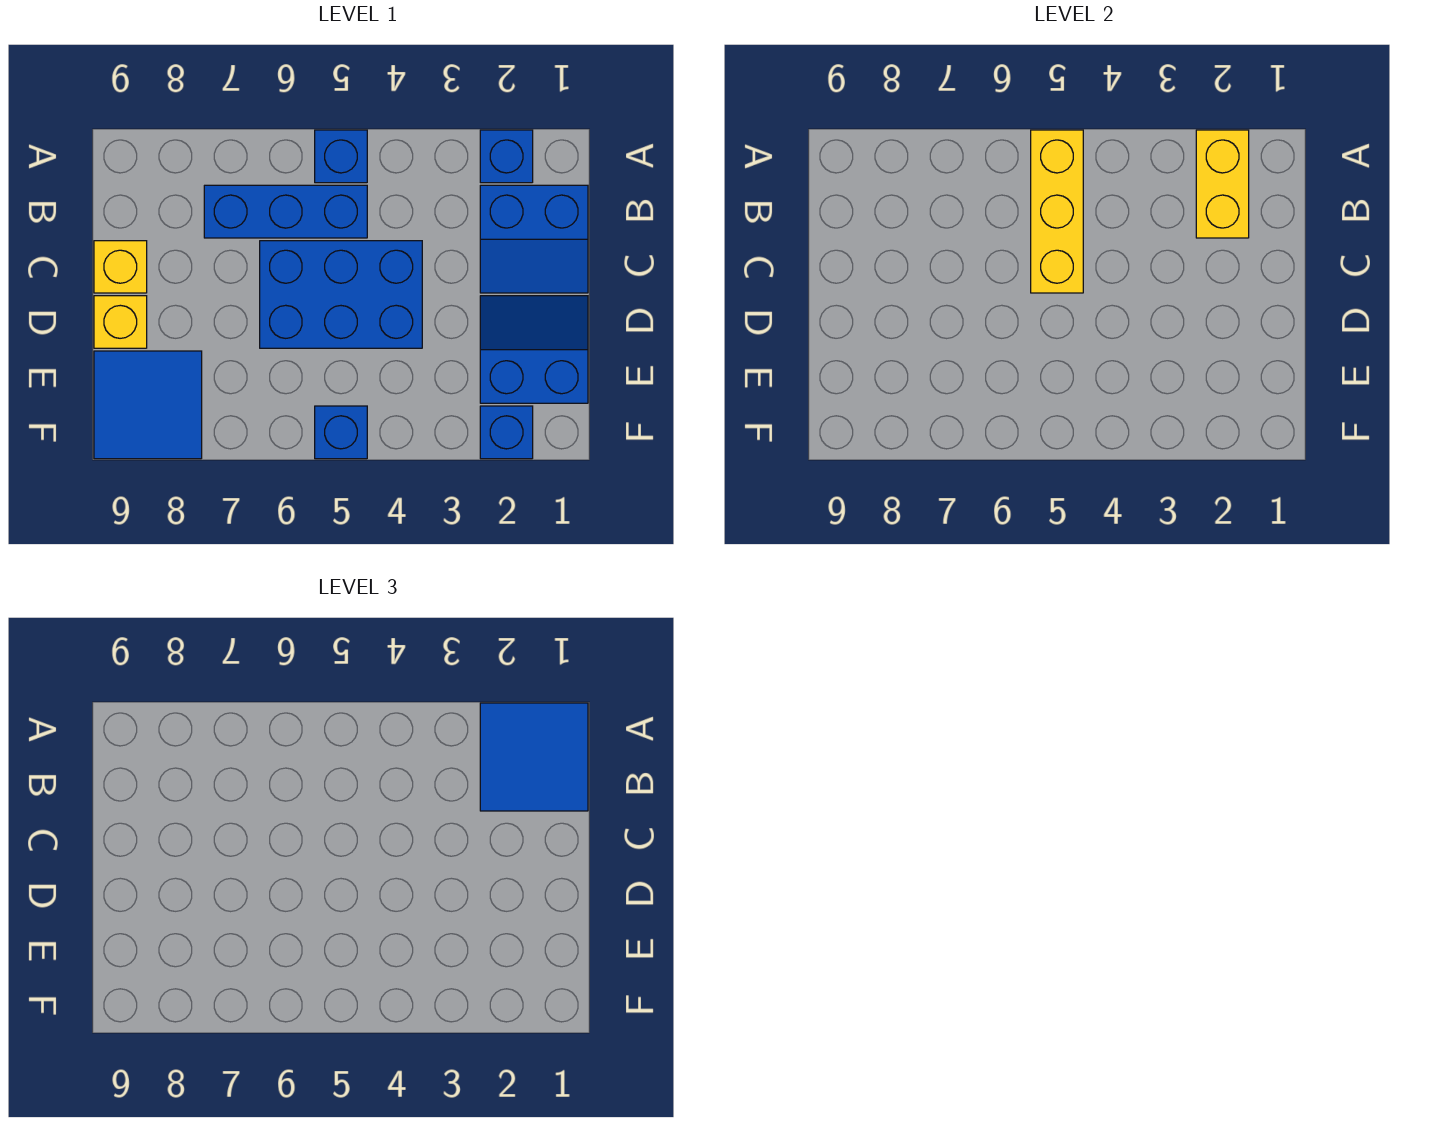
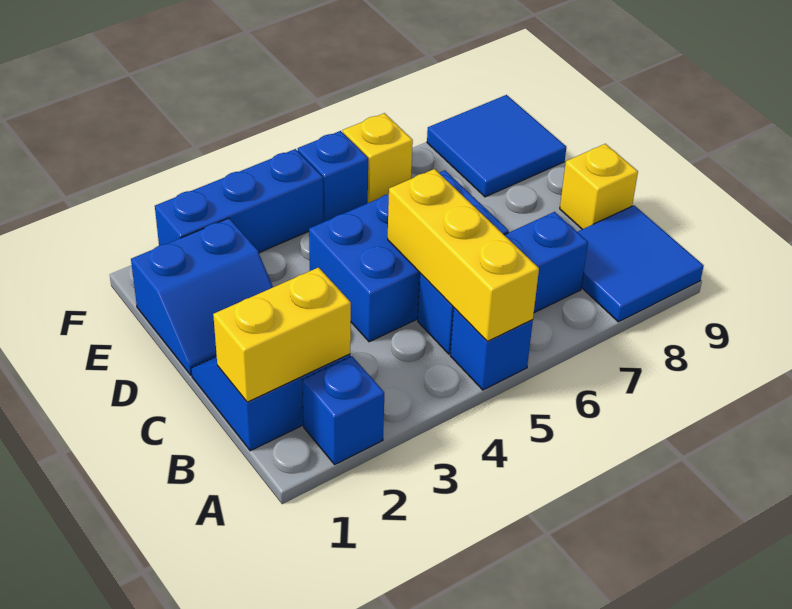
blue 2x2 tile [480,703,588,811] -> blue 2x2 tile moved to [578,205,704,322]
yellow 1x2 brick [1196,130,1249,238] -> yellow 1x2 brick turned to [213,268,351,402]
yellow 1x1 brick [94,296,147,348] -> yellow 1x1 brick moved to [343,113,413,203]
blue 1x1 brick [480,406,533,459] -> blue 1x3 brick [155,149,323,253]

